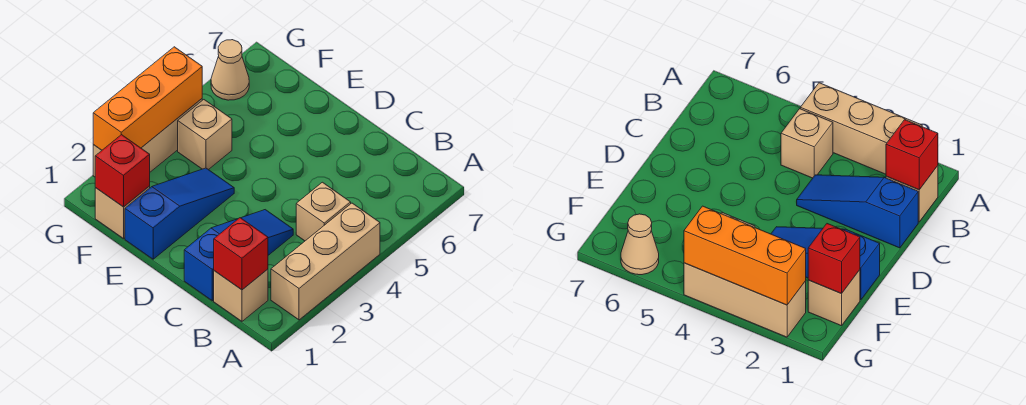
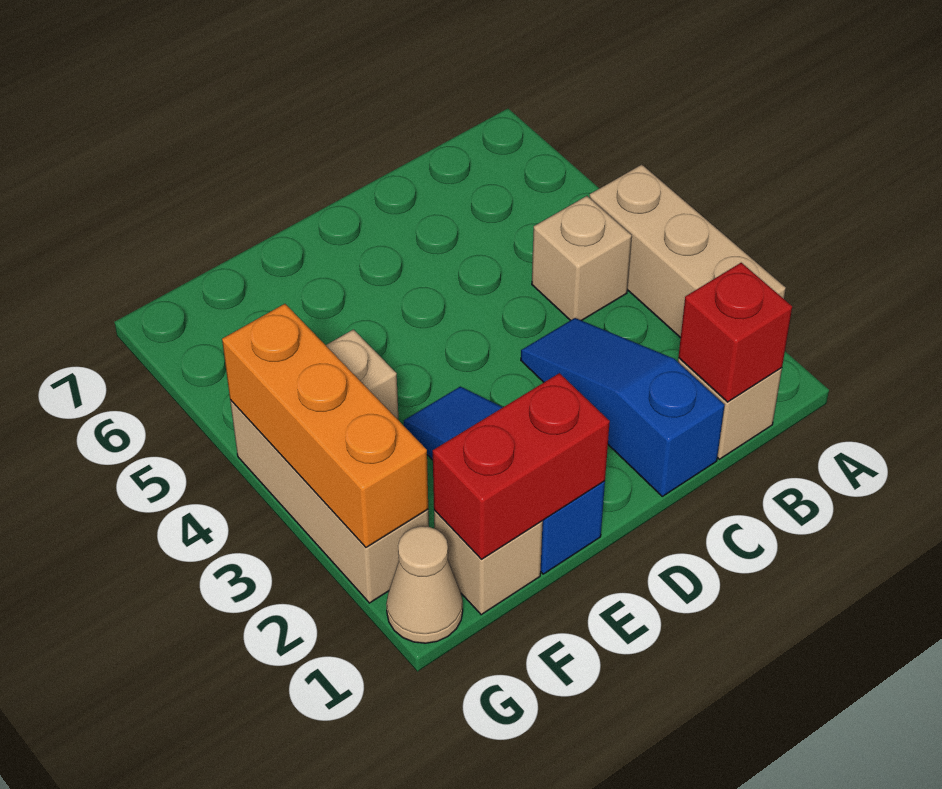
red 1x1 brick [95,135,150,207] -> red 1x2 brick [433,373,610,559]
tan 1x1 cone [211,40,249,100] -> tan 1x1 cone moved to [386,526,463,643]

